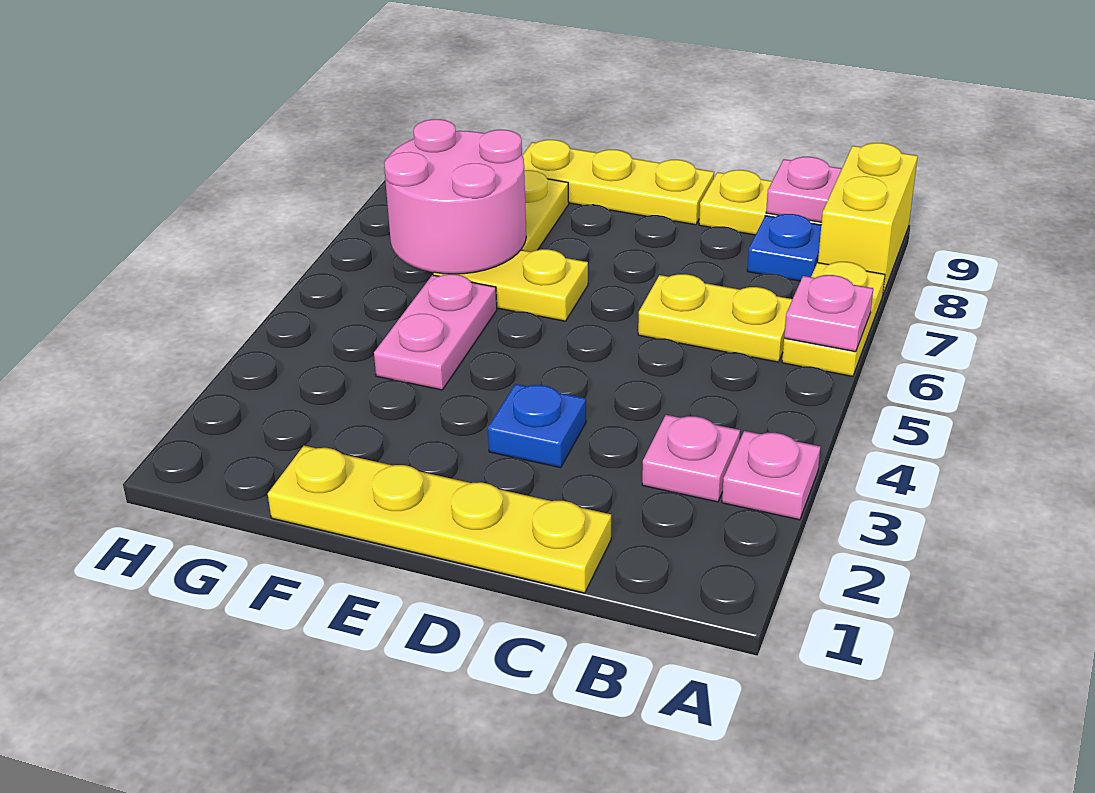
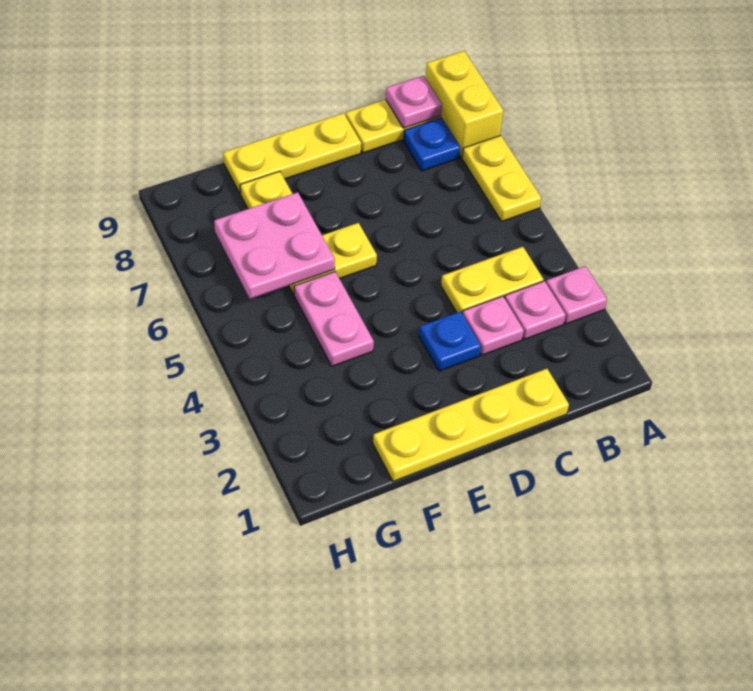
pink 1x1 plate [784,275,873,352] -> pink 1x1 plate moved to [463,296,524,355]
yellow 1x2 plate [638,274,792,362] -> yellow 1x2 plate moved to [441,247,544,314]
pink 2x2 round brick [384,119,526,274] -> pink 2x2 plate [214,192,335,299]

